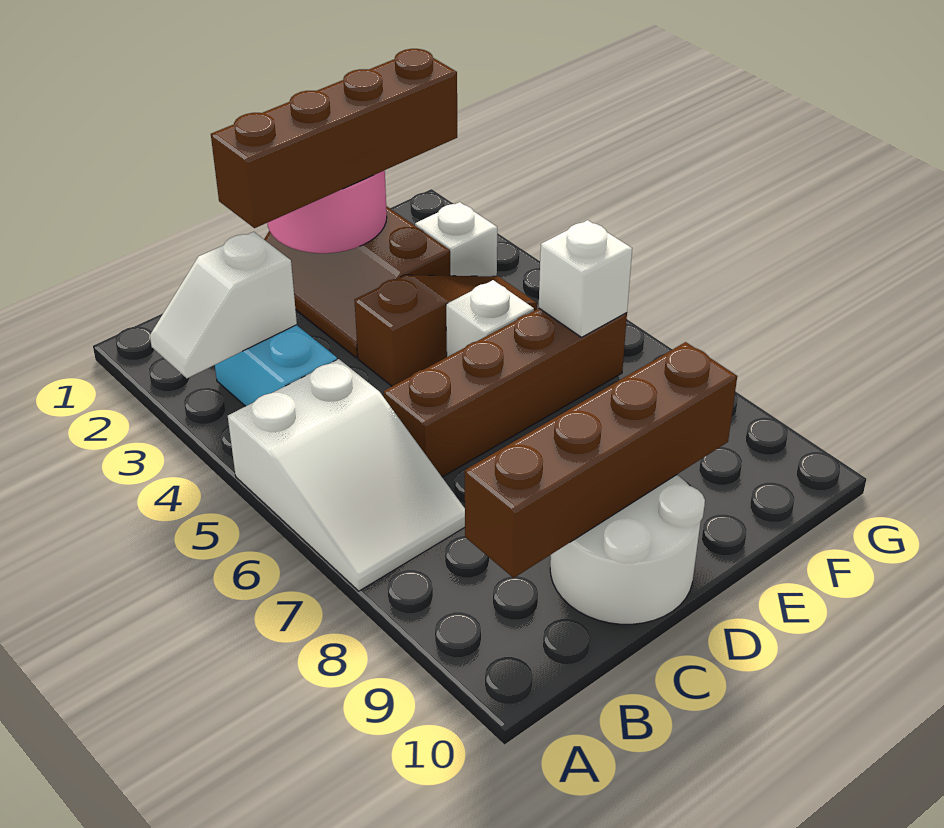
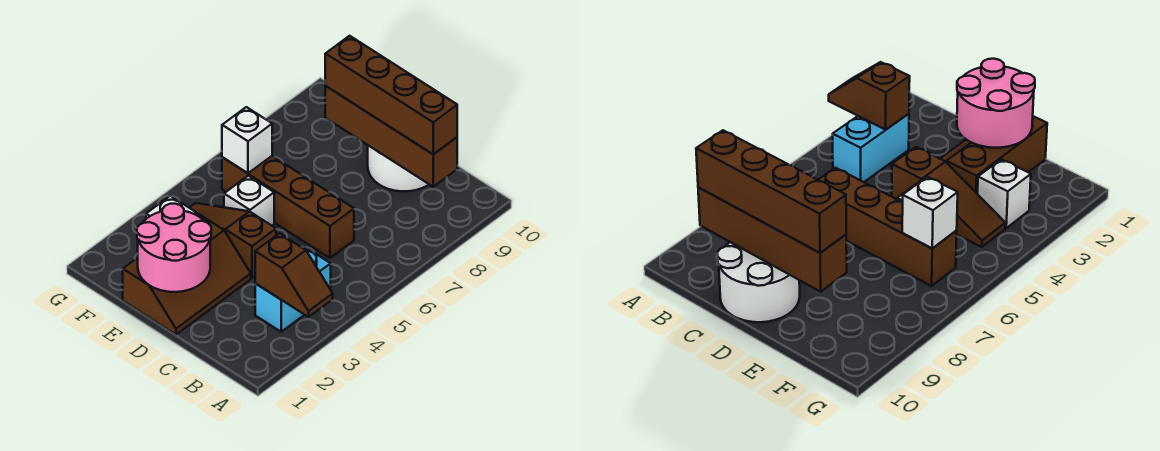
white 1x2 slope [150,232,297,378] -> brown 1x2 slope [255,233,333,317]
white 2x3 slope [228,359,465,591] -> none
brown 1x4 brick [211,49,457,228] -> brown 1x4 brick moved to [325,36,457,154]

